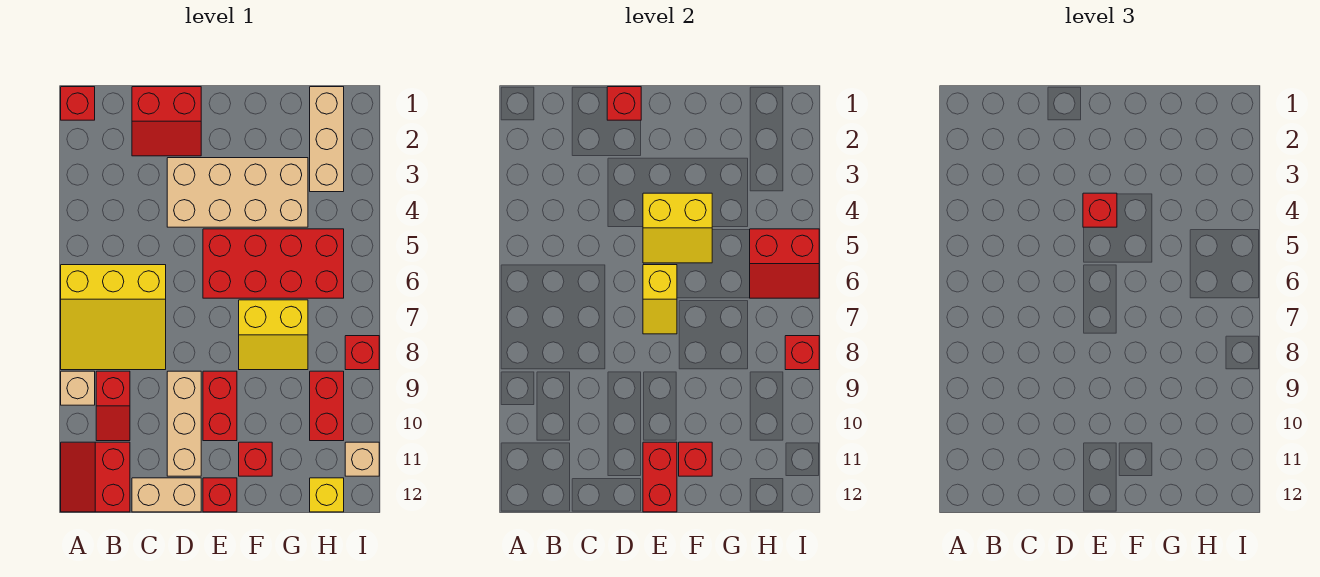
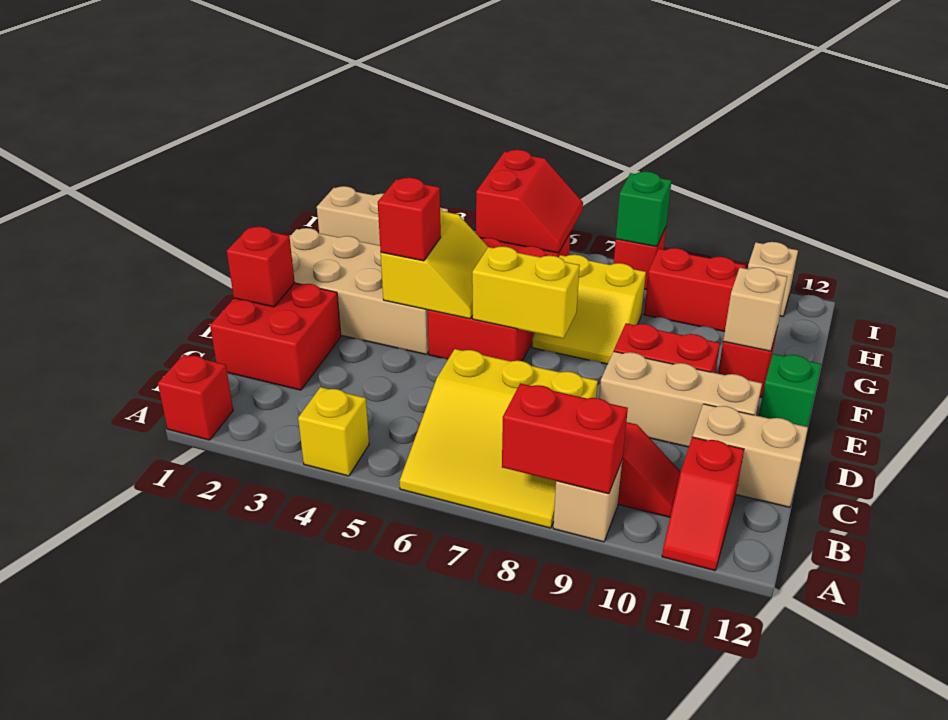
yellow 3x3 slope [61,265,166,370] -> yellow 3x3 slope turned to [400,349,598,528]
red 2x2 slope [61,442,130,512] -> red 1x2 slope [662,437,744,571]
red 2x2 slope [132,87,201,156] -> red 2x2 brick [210,283,341,390]
tan 1x2 brick [132,478,201,512] -> tan 1x2 brick turned to [692,404,808,507]
tan 2x4 brick [167,158,308,227] -> tan 2x4 brick turned to [290,228,429,355]
yellow 1x2 slope [643,265,677,334] -> yellow 1x2 brick [472,246,580,338]
red 1x2 brick [643,442,677,512] -> red 1x2 brick moved to [502,383,628,494]
red 1x1 brick [203,478,237,512] -> green 1x1 brick [759,354,821,427]
yellow 2x2 slope [239,300,308,370] -> yellow 2x2 slope turned to [532,255,646,364]
red 1x1 brick [679,442,712,476] -> tan 1x1 brick [723,267,787,352]
yellow 1x1 brick [310,478,344,512] -> yellow 1x1 brick moved to [298,387,369,476]
red 1x1 brick [785,336,819,370] -> green 1x1 brick [616,172,671,247]

